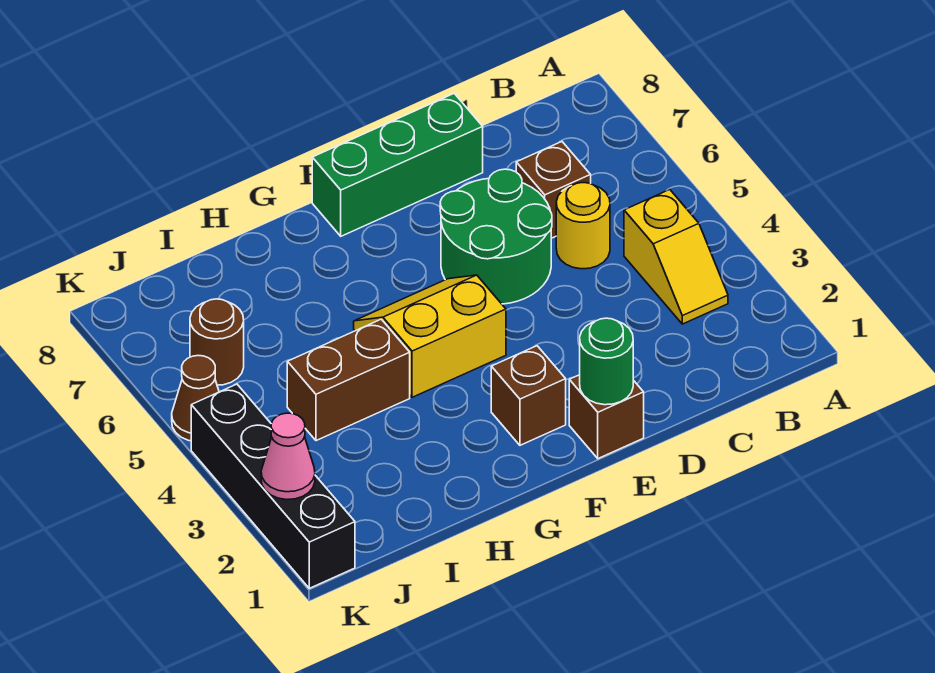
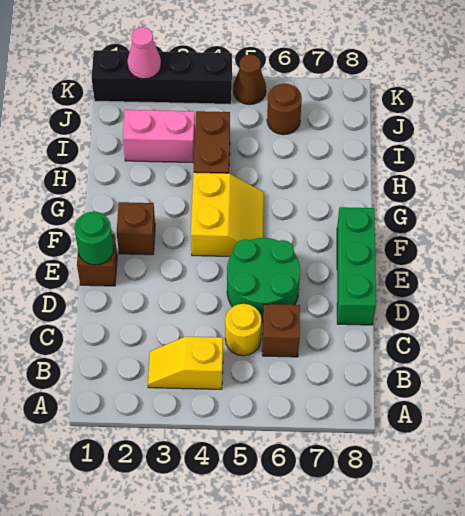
none -> pink 1x2 brick [123,110,195,163]

